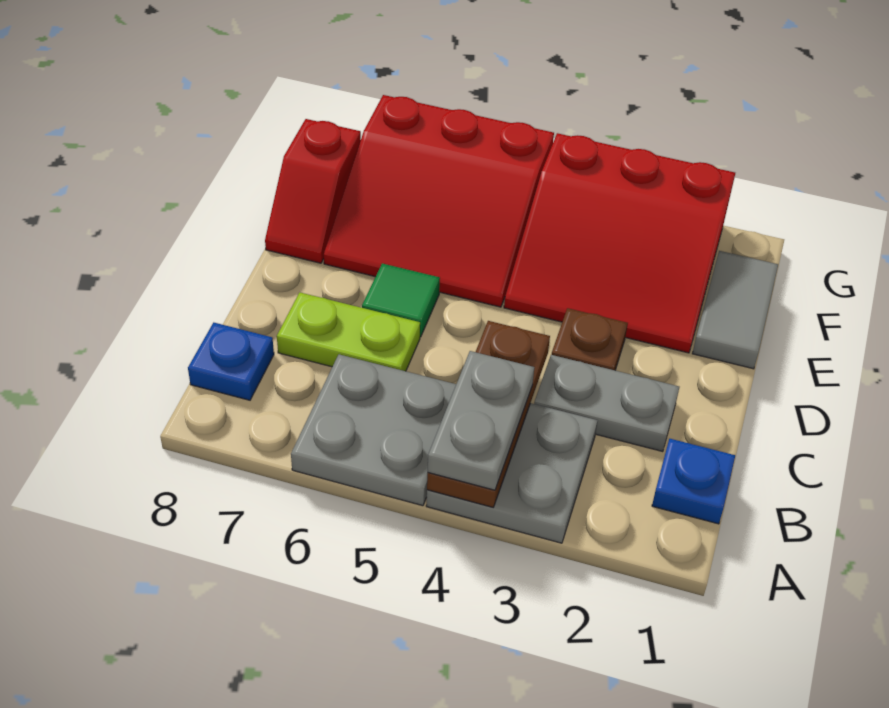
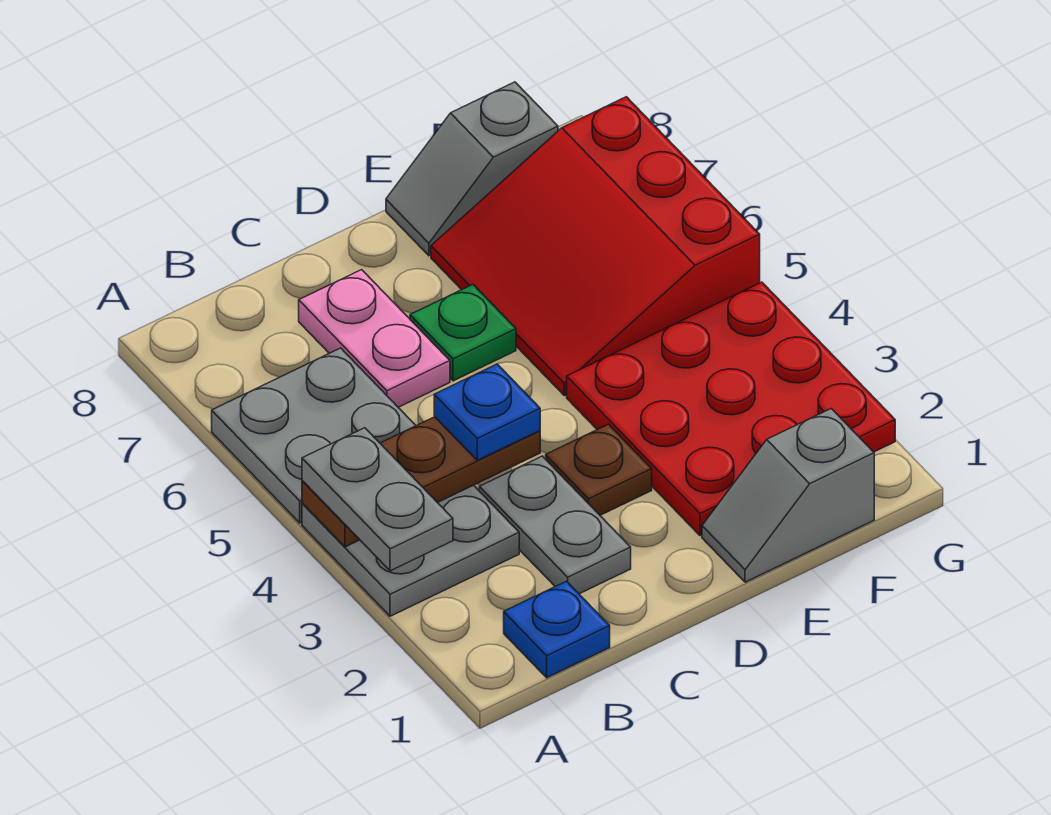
grey 1x2 plate [428,351,534,490] -> grey 1x2 plate turned to [302,428,453,571]
blue 1x1 plate [188,323,274,400] -> blue 1x1 plate moved to [434,364,540,460]
lime 1x2 plate [277,293,420,371] -> pink 1x2 plate [299,270,450,407]
green 1x1 tile [362,263,440,337] -> green 1x1 plate [410,285,516,381]
grey 1x2 tile [692,251,778,369] -> grey 1x2 slope [702,409,874,582]
red 3x3 slope [504,133,735,353] -> red 3x3 plate [567,282,895,536]
red 1x2 slope [265,119,361,263] -> grey 1x2 slope [386,82,558,256]

